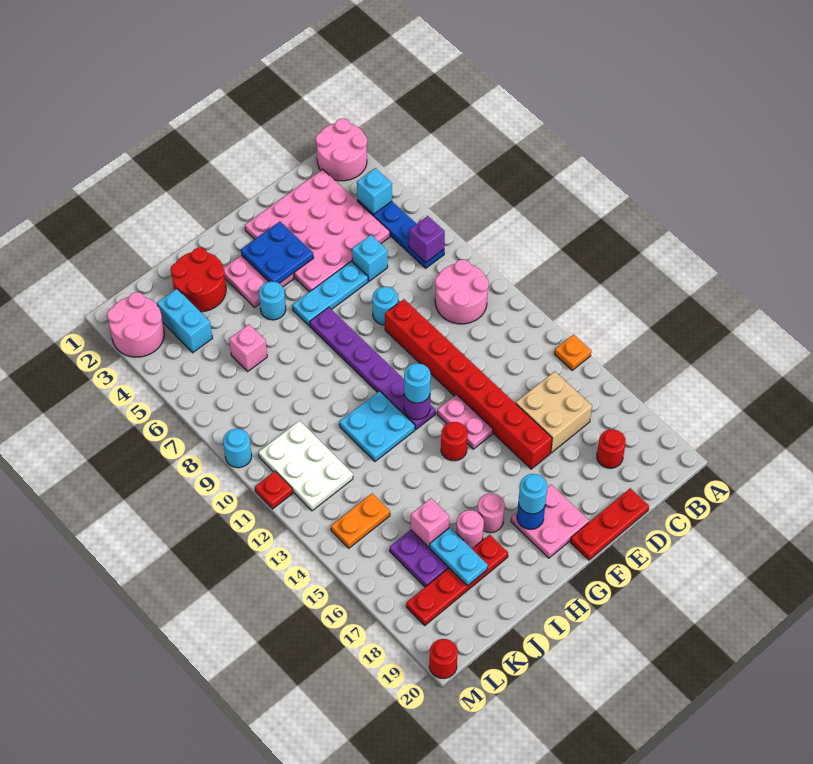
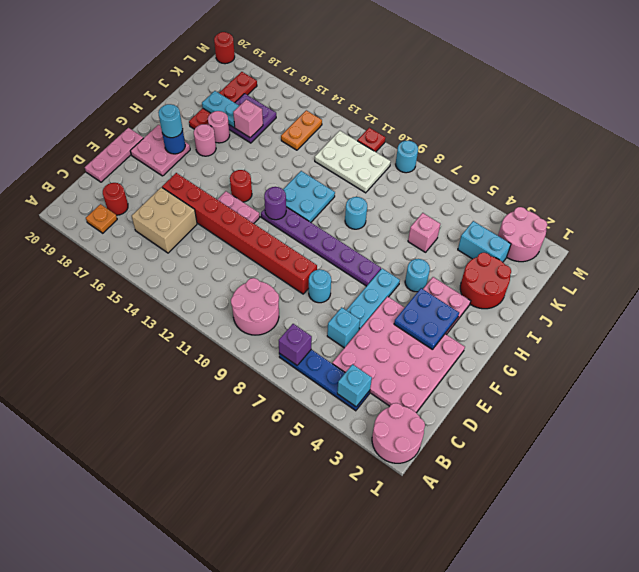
orange 1x1 plate [555,335,591,370] -> orange 1x1 plate moved to [86,204,117,233]
red 1x3 plate [570,488,649,560] -> pink 1x3 plate [85,128,143,182]
cyan 1x1 round brick [404,363,431,403] -> cyan 1x1 round brick moved to [345,197,367,229]

